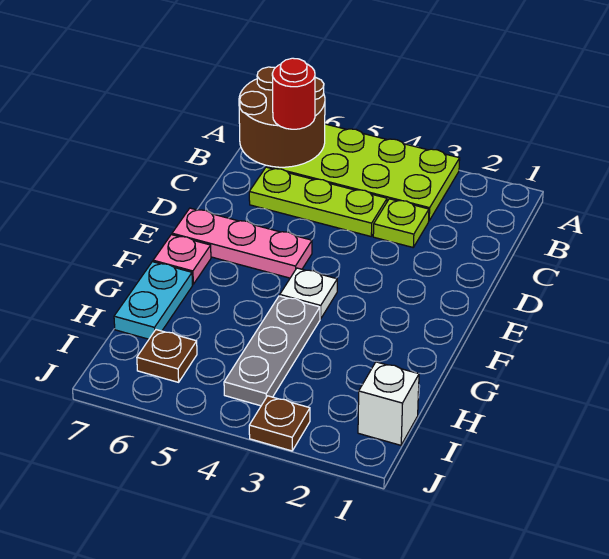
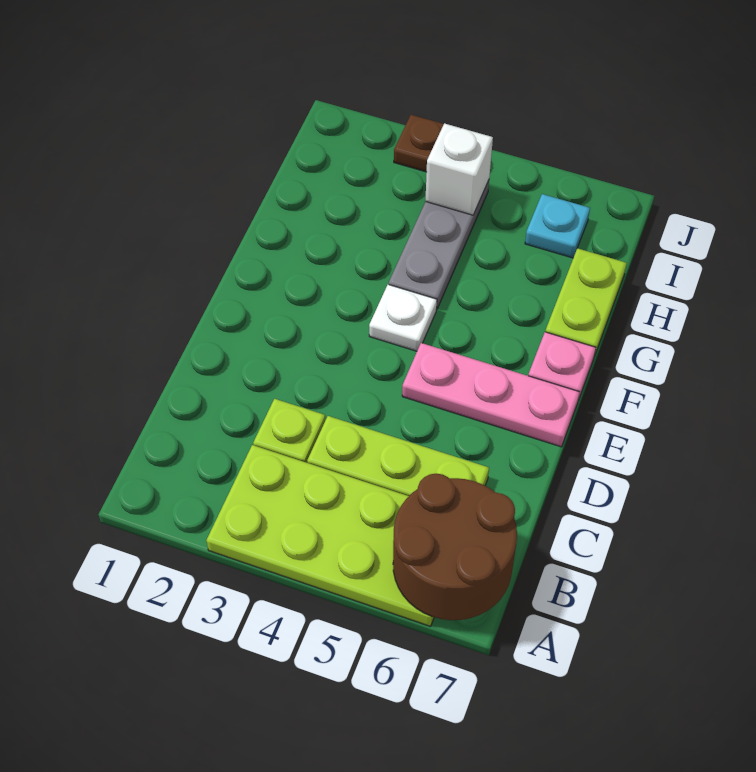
red 1x1 round brick [272,58,315,129] -> none
cyan 1x2 plate [114,262,193,339] -> lime 1x2 plate [545,248,627,356]
white 1x1 brick [358,362,419,445] -> white 1x1 brick moved to [425,123,493,215]
brown 1x1 plate [137,330,197,382] -> cyan 1x1 plate [525,194,590,258]

